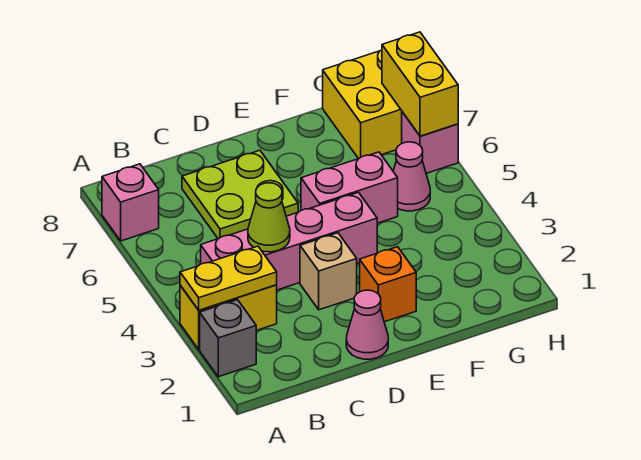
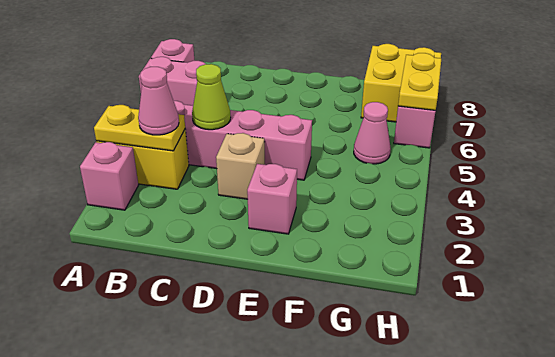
grey 1x1 brick [200,300,256,377] -> pink 1x1 brick [80,142,138,210]
lime 2x2 plate [182,150,298,239] -> none
pink 1x1 cone [346,290,388,359] -> pink 1x1 cone moved to [138,67,179,135]
orange 1x1 brick [360,247,416,322] -> pink 1x1 brick [247,164,297,234]
pink 1x2 brick [301,152,398,223] -> pink 1x2 brick moved to [139,57,205,105]
yellow 1x2 brick [382,32,458,136] -> yellow 1x2 plate [398,53,441,110]

